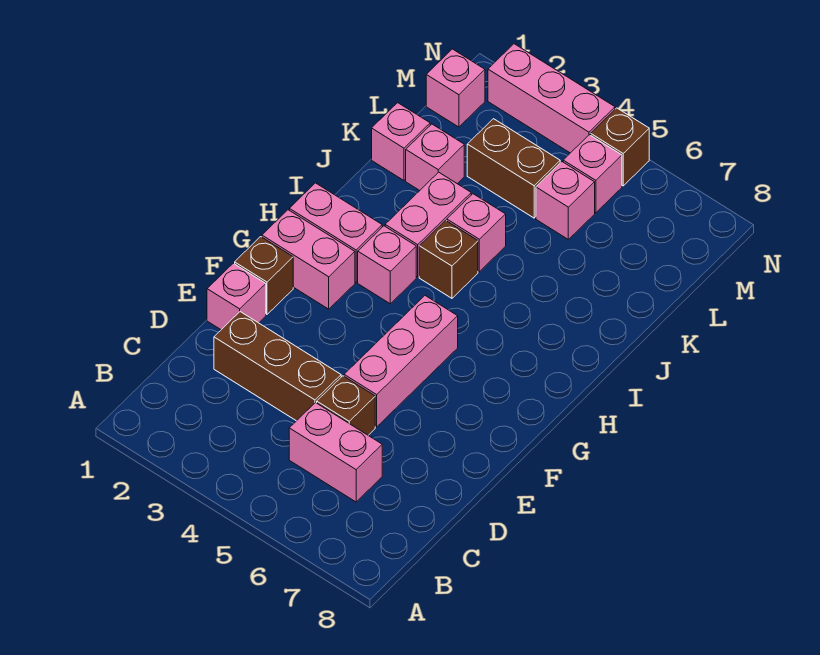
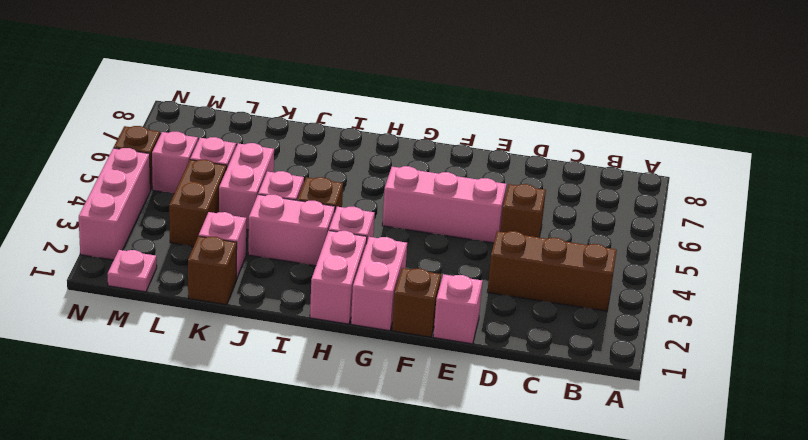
pink 1x2 brick [289,403,382,502] -> pink 1x2 brick moved to [219,143,274,230]
brown 1x3 brick [214,312,341,421] -> brown 1x3 brick turned to [487,231,617,311]
pink 1x1 brick [372,103,430,180] -> brown 1x1 brick [188,236,237,305]
pink 1x1 brick [426,49,485,127] -> pink 1x1 plate [107,250,157,292]

